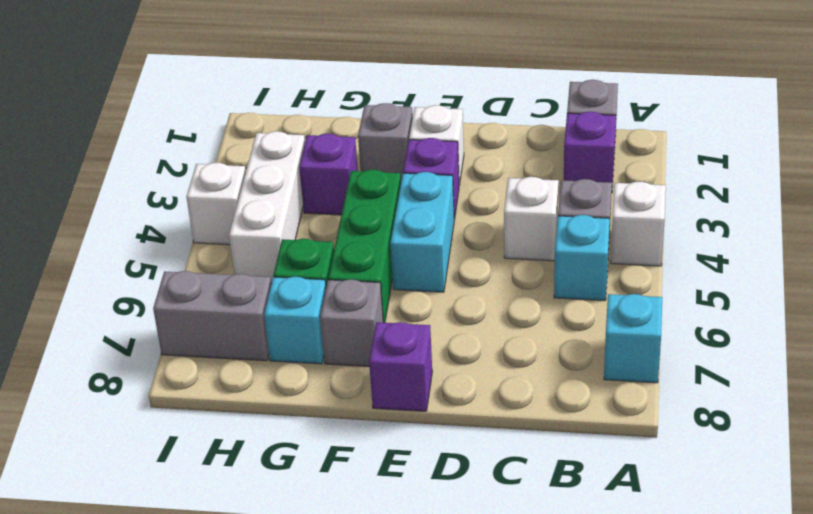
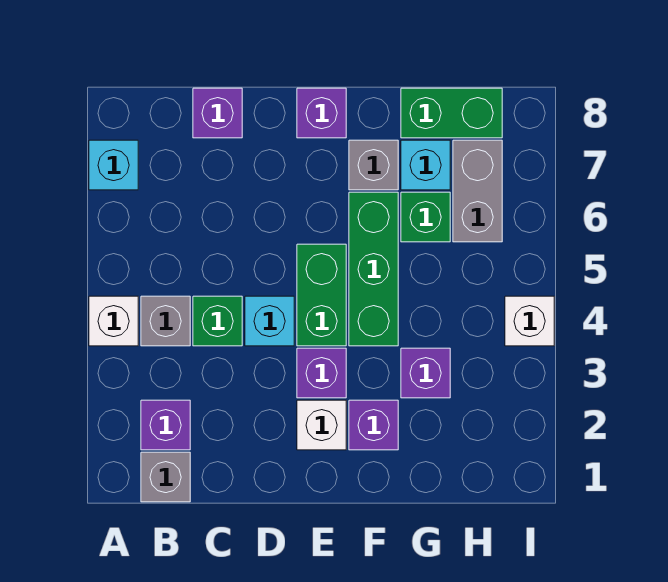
cyan 1x1 brick [554,215,610,301] -> cyan 1x1 brick moved to [245,296,294,346]
white 1x1 brick [504,177,559,261] -> green 1x1 brick [193,296,242,346]
none -> purple 1x1 brick [193,88,242,138]
cyan 1x2 brick [390,172,454,292] -> green 1x2 brick [297,244,346,346]
grey 1x1 brick [358,103,413,180] -> purple 1x1 brick [349,400,398,450]
none -> green 1x2 brick [401,88,502,138]
white 1x3 brick [229,131,305,283] -> none
grey 1x2 brick [153,271,271,361] -> grey 1x2 brick turned to [453,140,502,242]

